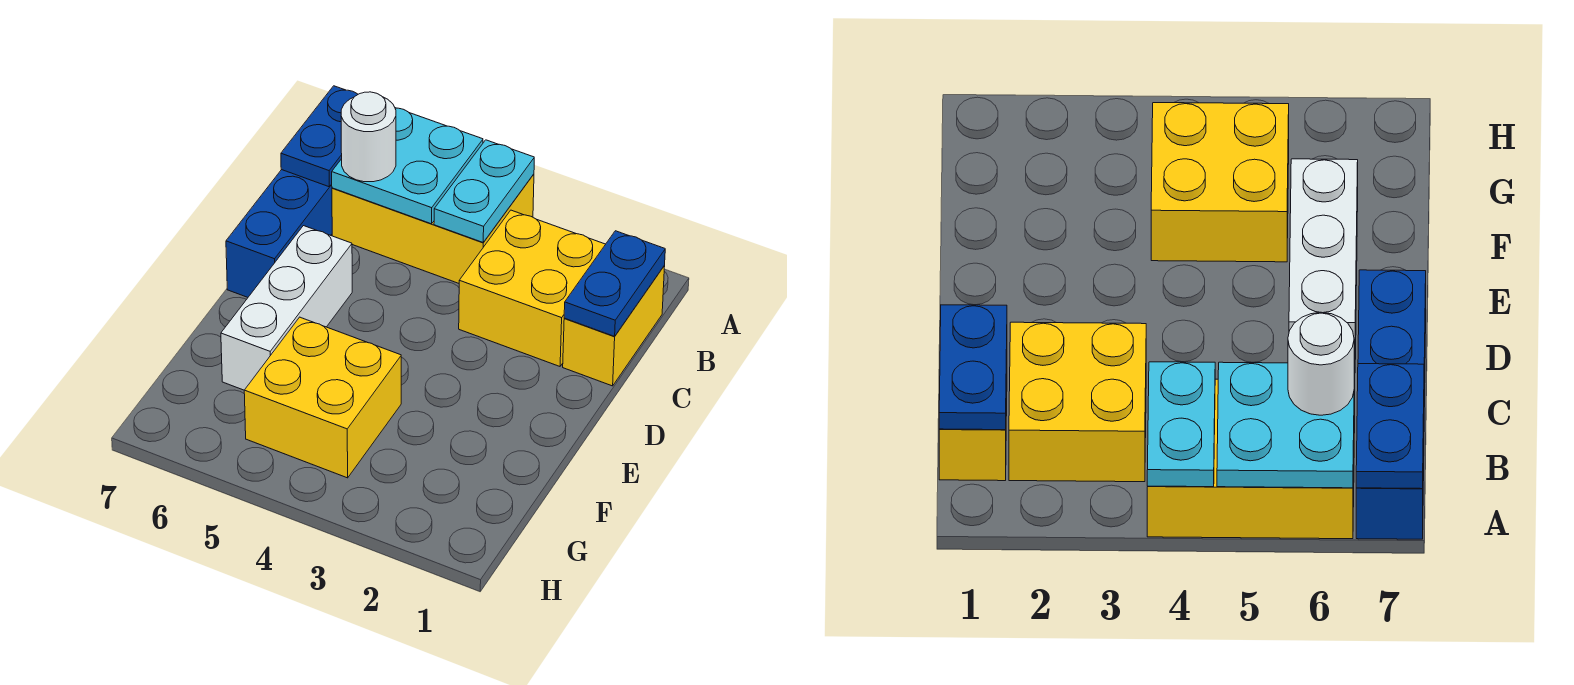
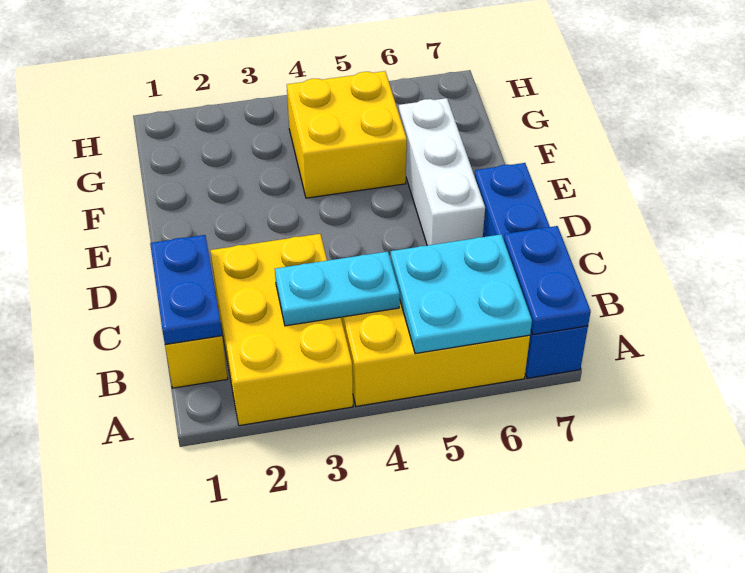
cyan 1x2 plate [434,140,534,242] -> cyan 1x2 plate turned to [275,252,400,326]
yellow 2x2 brick [459,210,606,366] -> yellow 2x3 brick [210,234,353,426]
white 1x1 round brick [341,92,396,182] -> none

